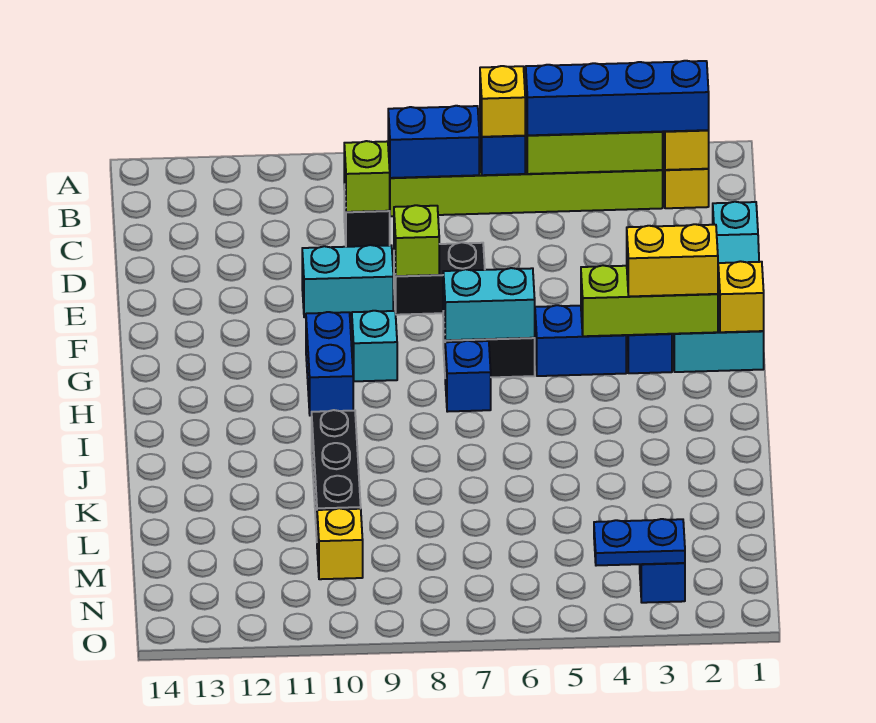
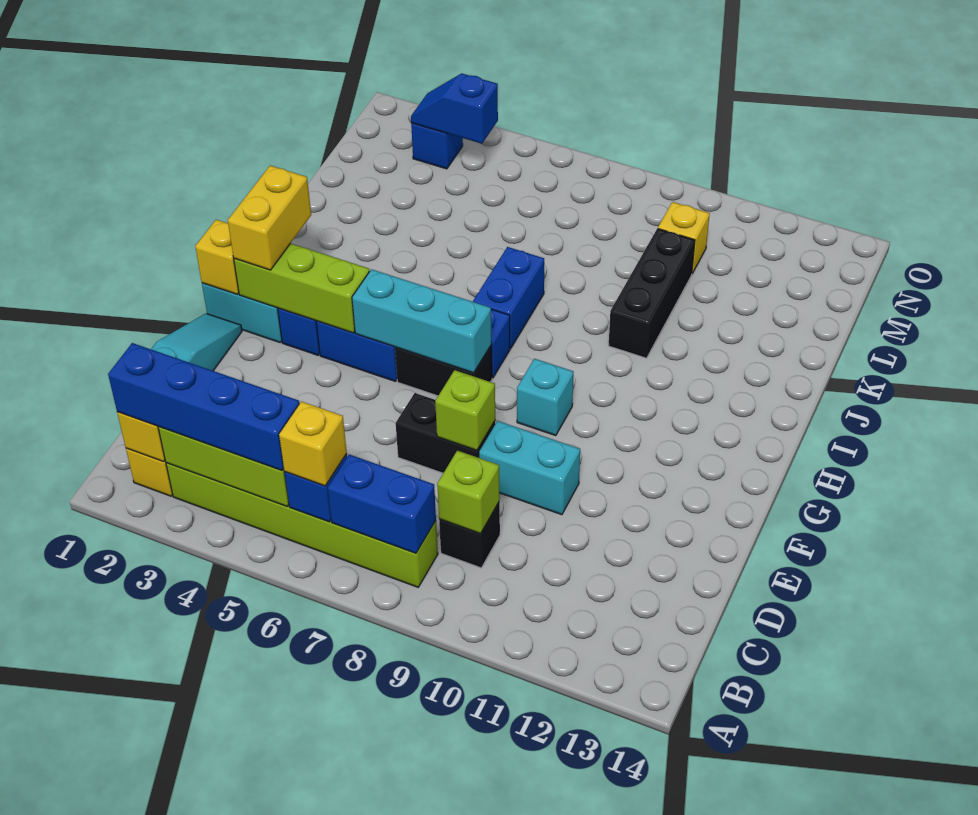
yellow 1x2 brick [627,224,718,296] -> yellow 1x2 brick turned to [228,166,311,270]
cyan 1x2 brick [443,268,535,340] -> cyan 1x3 brick [352,269,492,373]
blue 1x2 brick [306,312,353,416] -> blue 1x2 brick moved to [473,247,544,349]
blue 1x2 plate [594,519,685,566] -> blue 1x2 slope [411,73,498,144]

